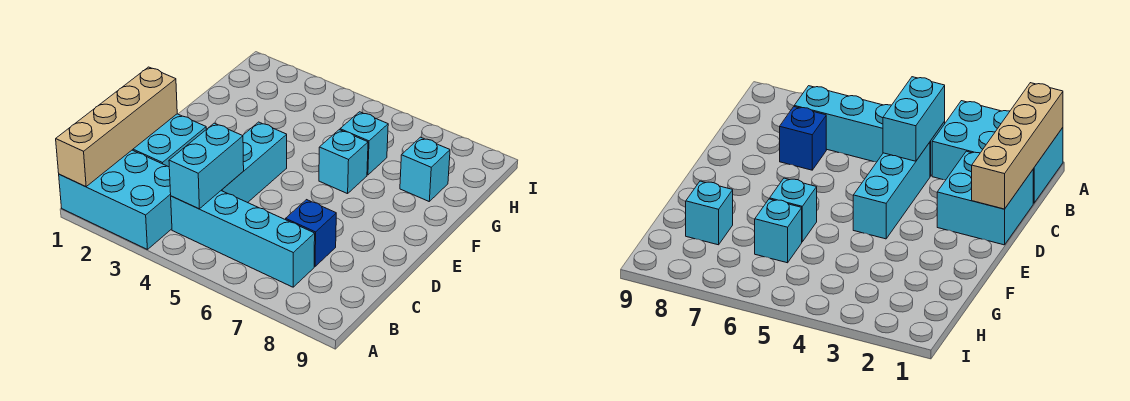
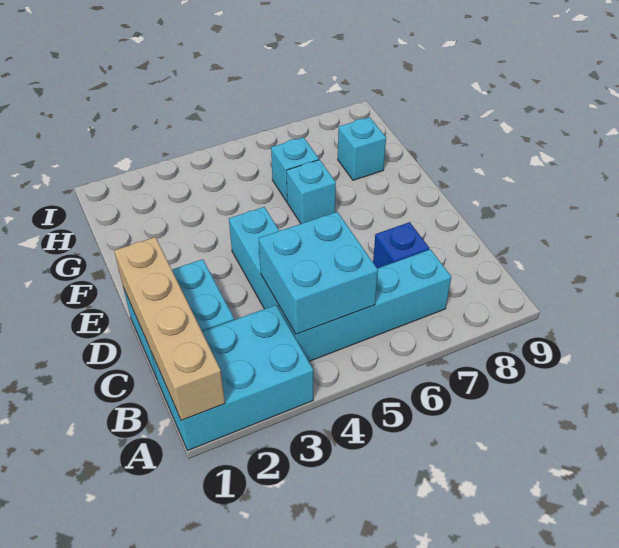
cyan 1x2 brick [169,123,244,209] -> cyan 2x2 brick [259,212,378,334]

